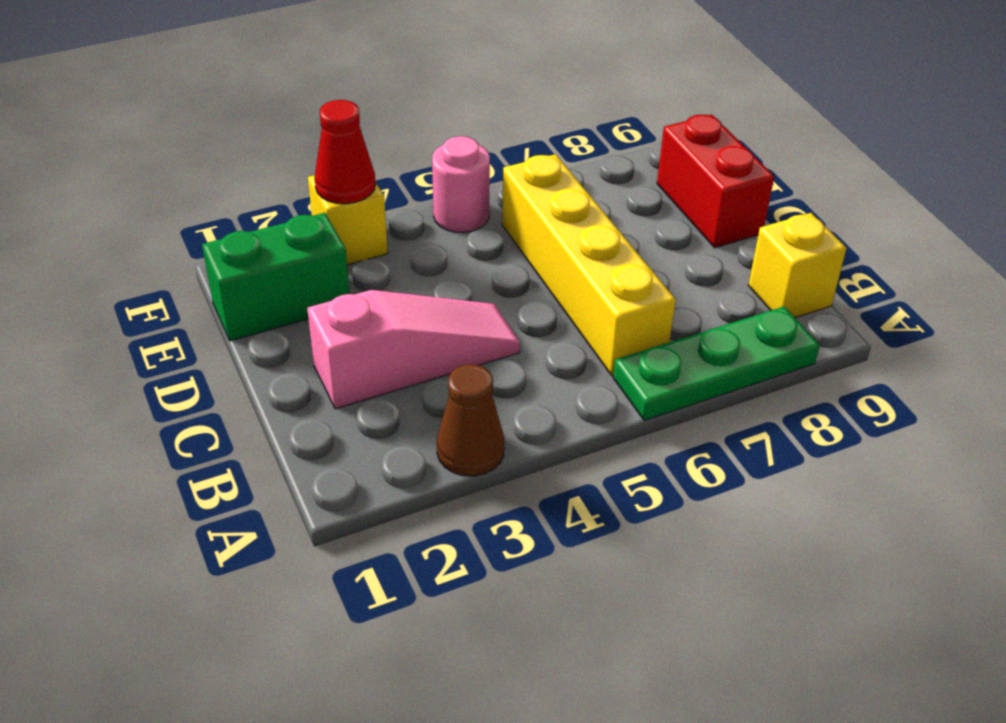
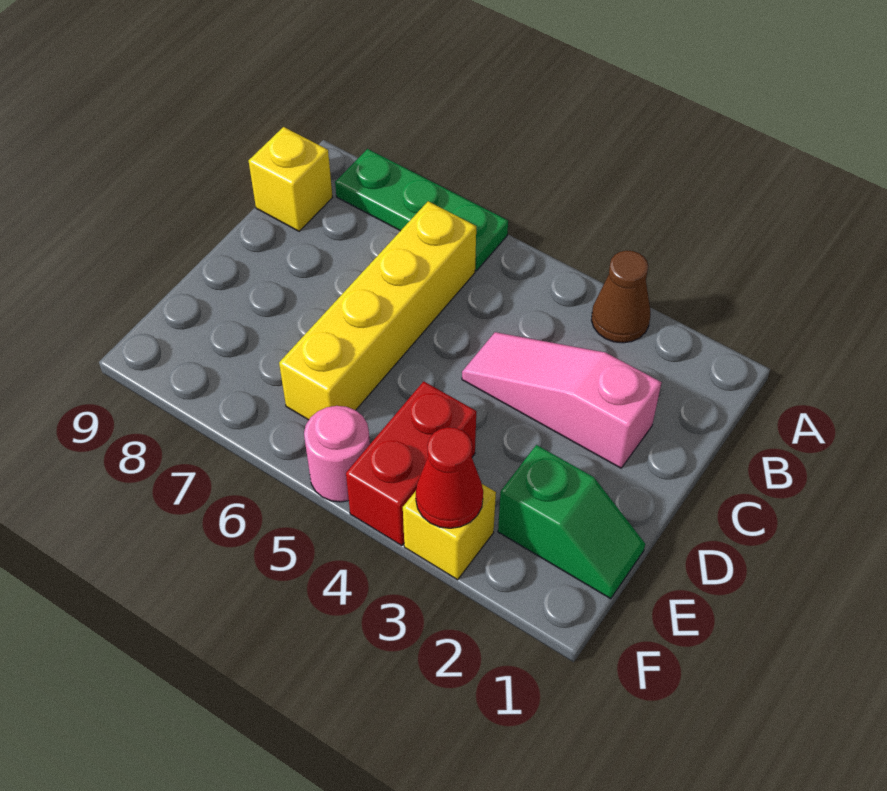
red 1x2 brick [657,115,774,248] -> red 1x2 brick moved to [346,381,476,546]
green 1x2 brick [202,213,350,341] -> green 1x2 slope [498,445,645,599]

